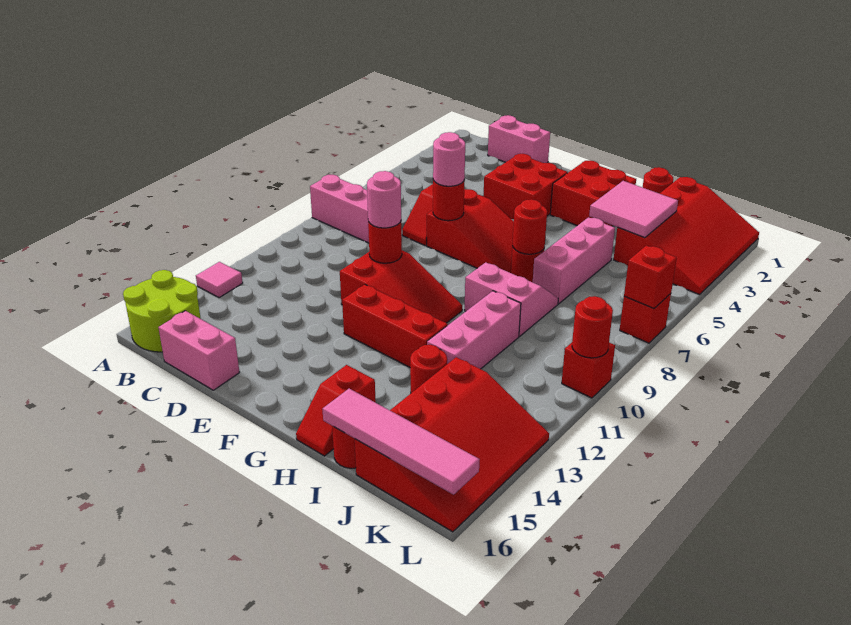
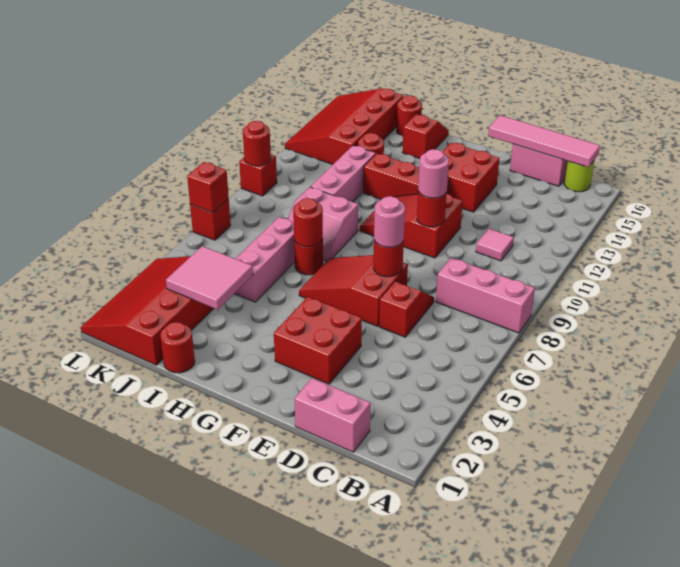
pink 1x1 tile [196,262,243,298] -> pink 1x1 tile moved to [476,229,514,261]
lime 2x2 round brick [123,270,201,352] -> lime 1x1 round brick [564,161,594,192]
red 2x2 brick [550,160,636,226] -> red 2x2 brick moved to [443,143,500,212]
pink 1x4 tile [322,389,480,495] -> pink 1x4 tile moved to [488,115,600,167]

